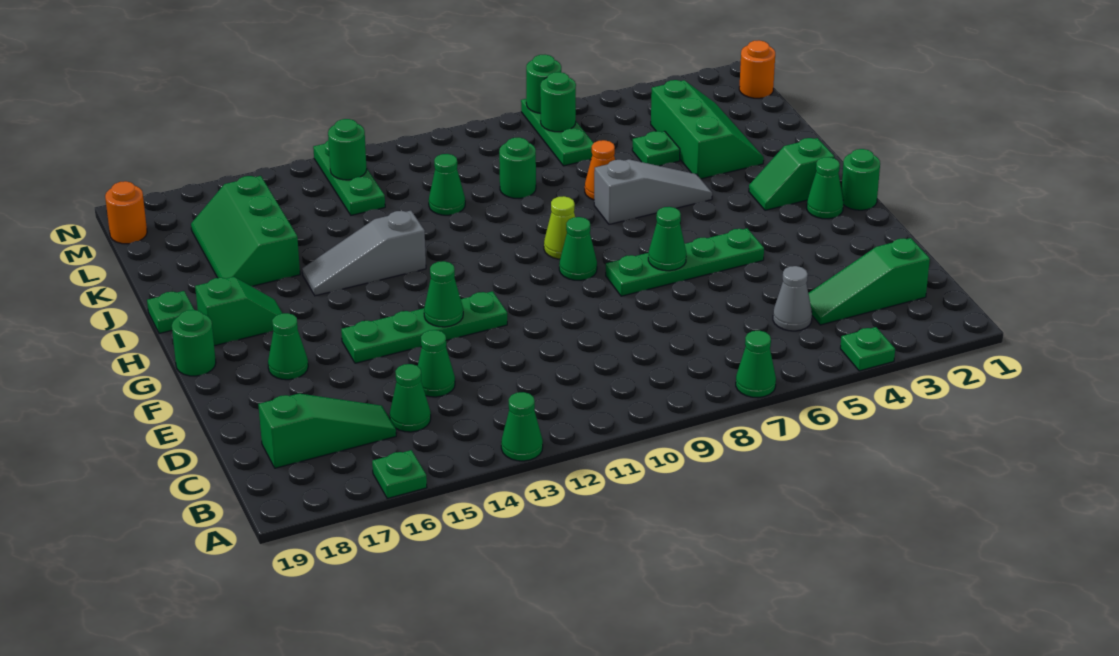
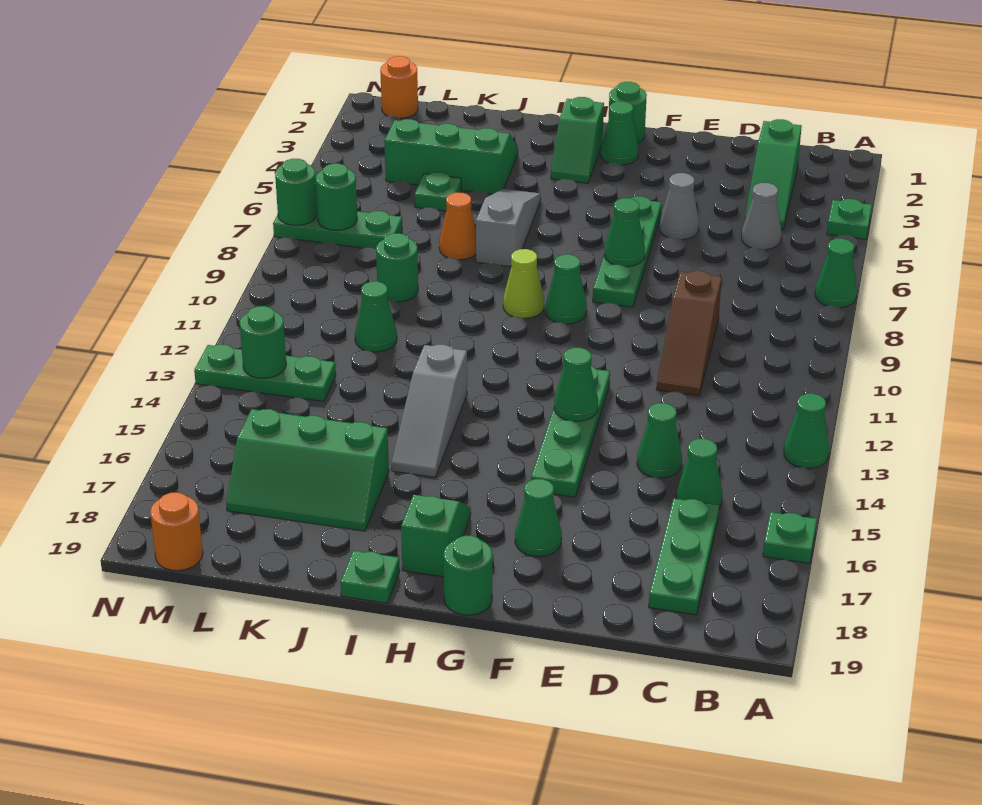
green 1x3 slope [258,394,396,468] -> green 1x3 plate [649,498,719,615]
none -> brown 1x3 slope [657,271,722,396]
none -> grey 1x1 cone [660,173,699,240]

